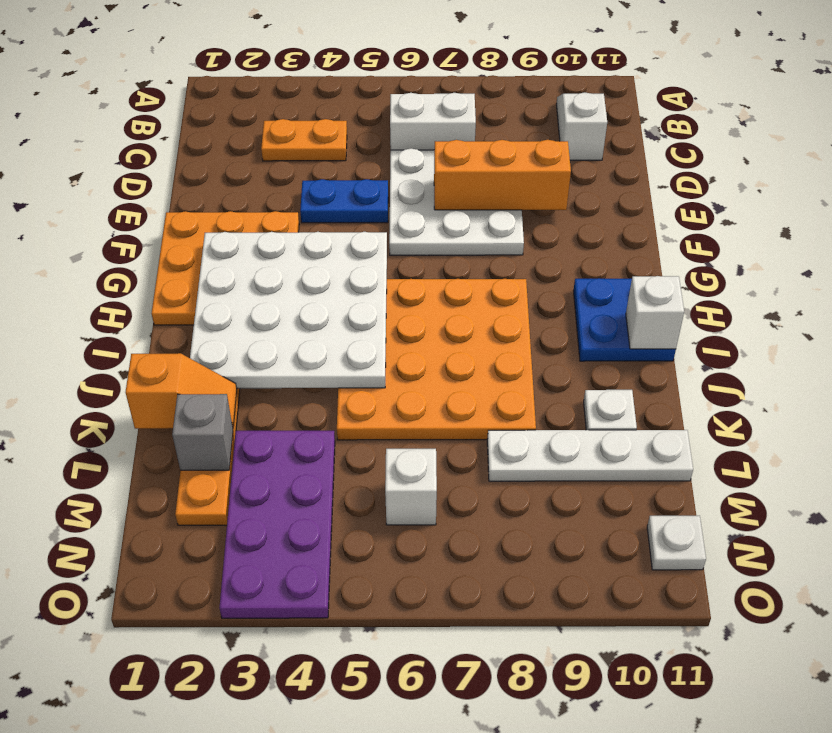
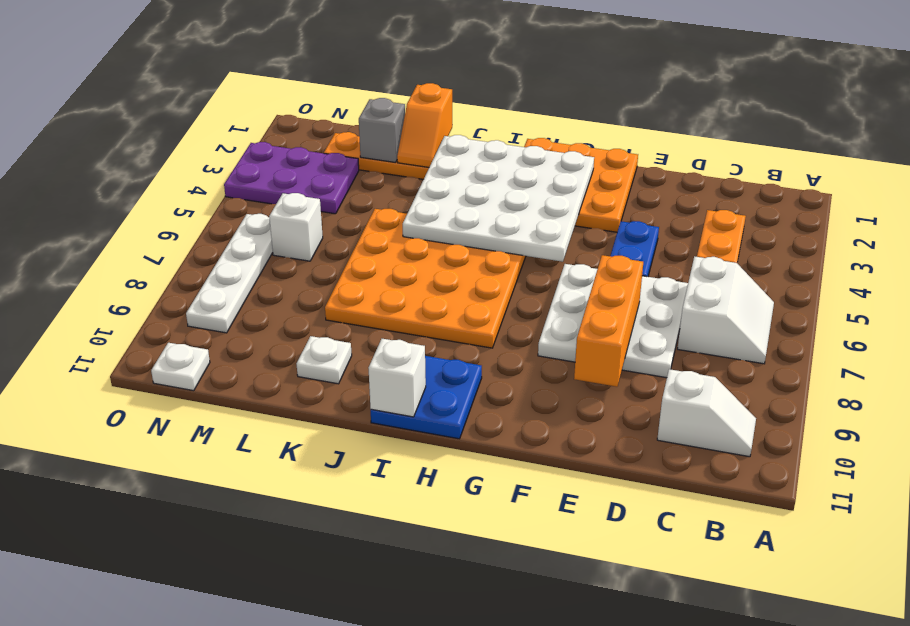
purple 2x4 plate [219,431,335,618] -> purple 2x3 plate [224,142,359,214]
white 1x4 plate [487,430,693,481] -> white 1x4 plate moved to [186,214,273,333]

